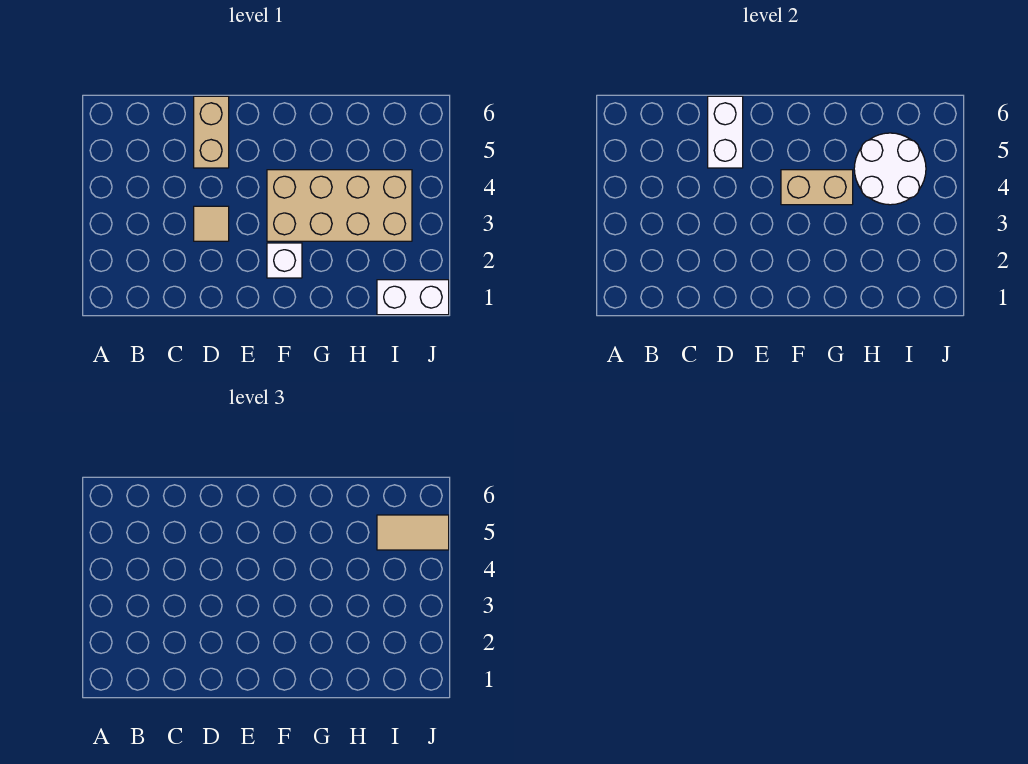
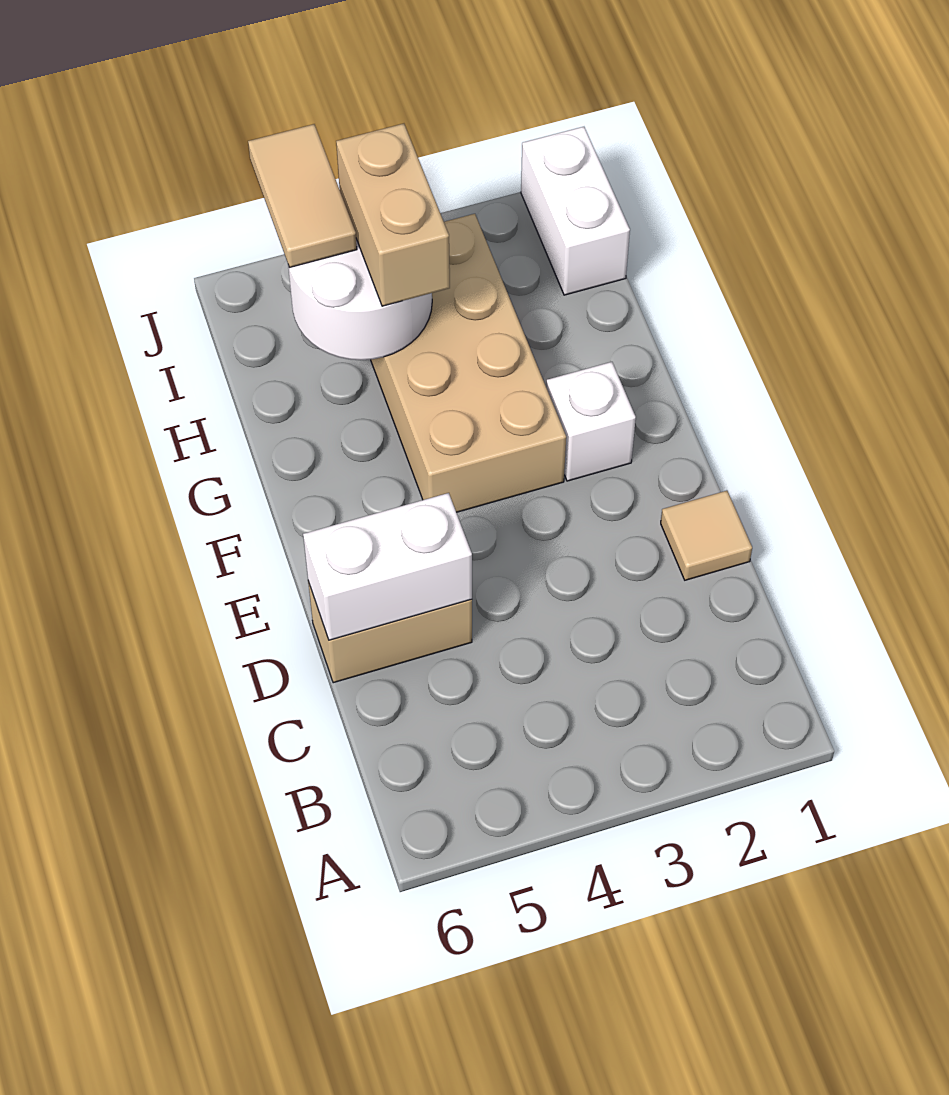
tan 1x1 tile [194,206,229,241] -> tan 1x1 tile moved to [661,491,752,580]
tan 1x2 brick [781,170,853,205] -> tan 1x2 brick moved to [336,124,450,306]

